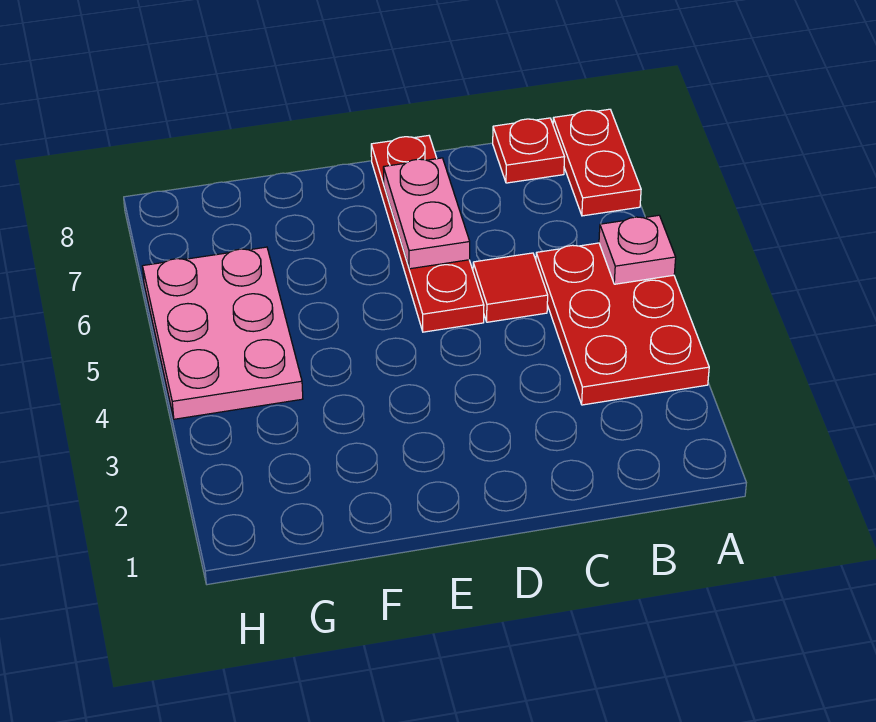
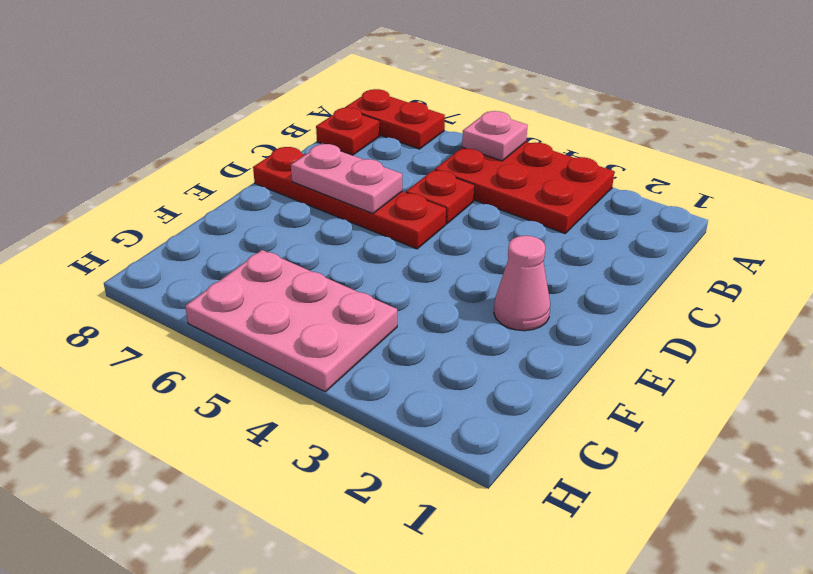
red 1x1 tile [473,253,548,322] -> red 1x1 plate [406,170,474,224]
none -> pink 1x1 cone [494,236,550,331]

